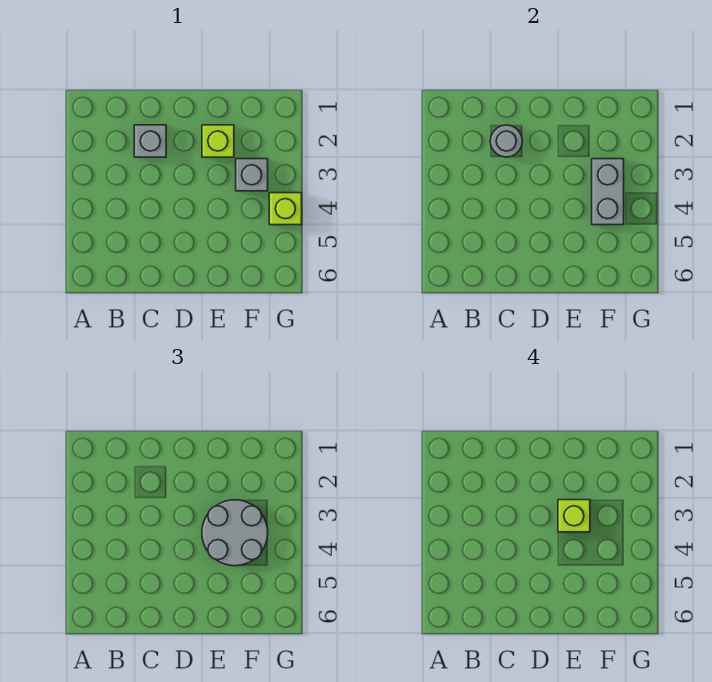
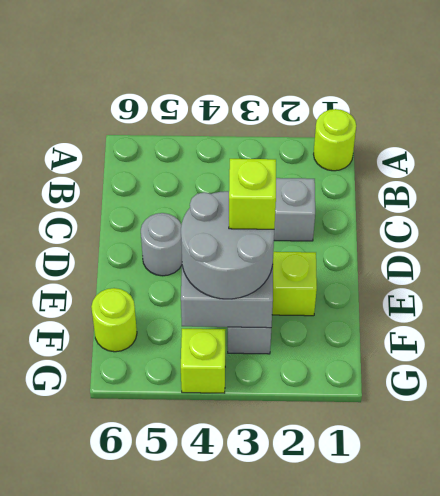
none -> lime 1x1 round brick [314,109,356,171]
grey 1x1 round brick [490,125,522,157] -> grey 1x1 round brick moved to [141,213,182,276]
none -> lime 1x1 round brick [91,288,137,352]

